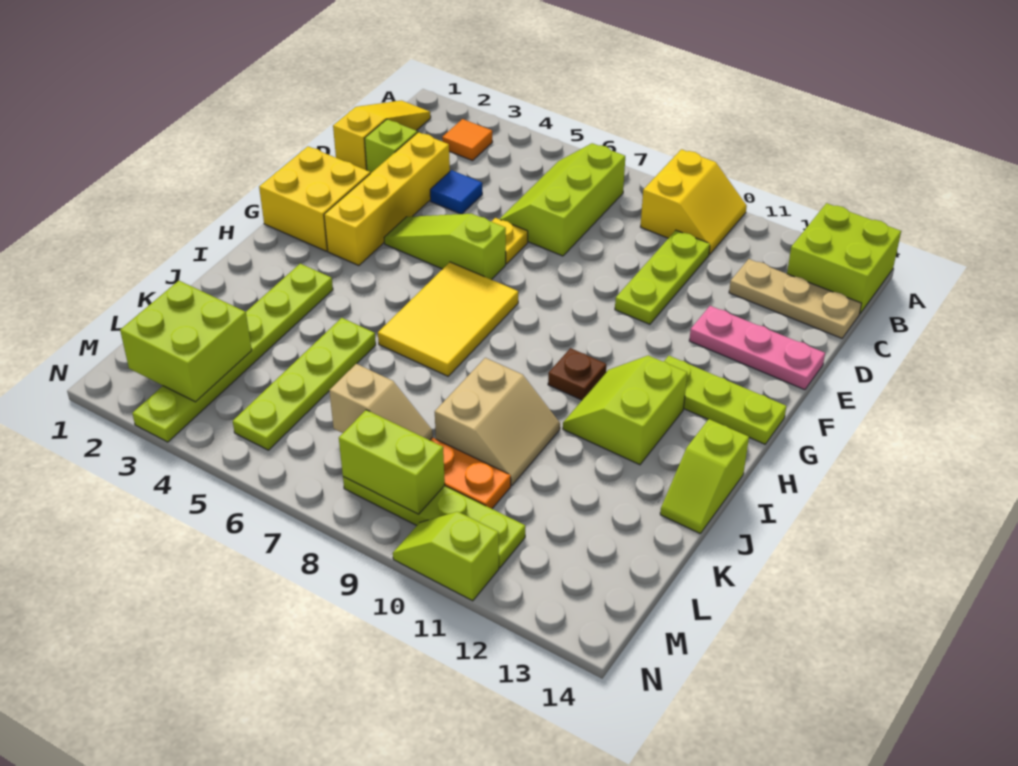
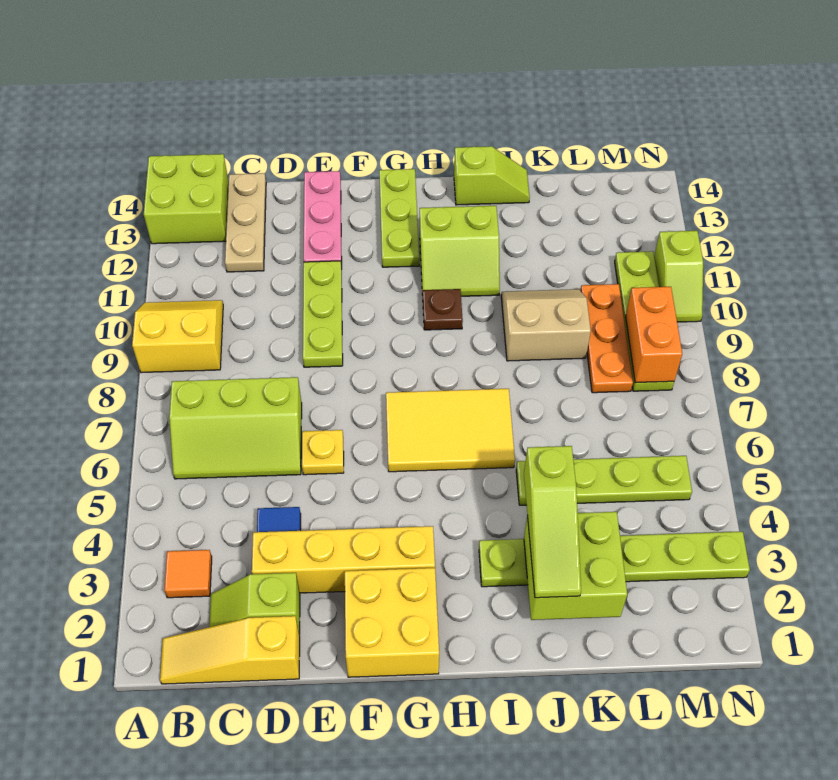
lime 1x3 plate [615,230,710,324] -> lime 1x3 plate turned to [303,261,343,367]
lime 1x3 slope [384,214,506,280] -> lime 1x3 slope moved to [524,446,581,598]
lime 2x2 brick [120,281,252,402] -> lime 2x2 brick moved to [524,512,627,620]
tan 1x2 slope [329,364,433,440] -> none
lime 1x2 brick [339,410,445,514] -> orange 1x2 brick [626,287,682,383]

